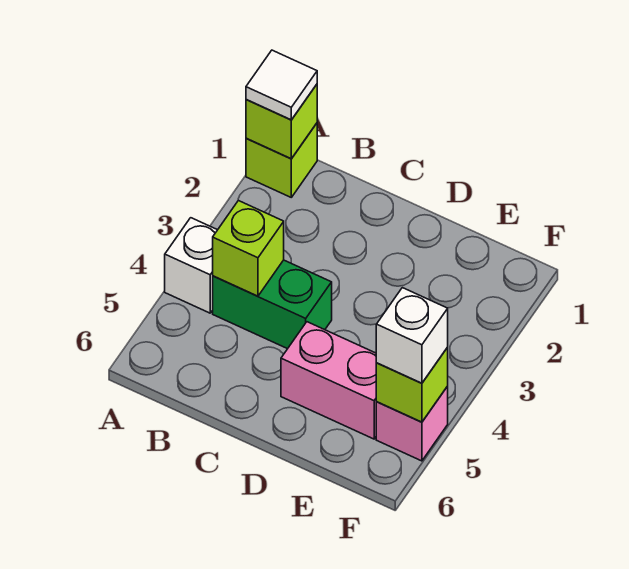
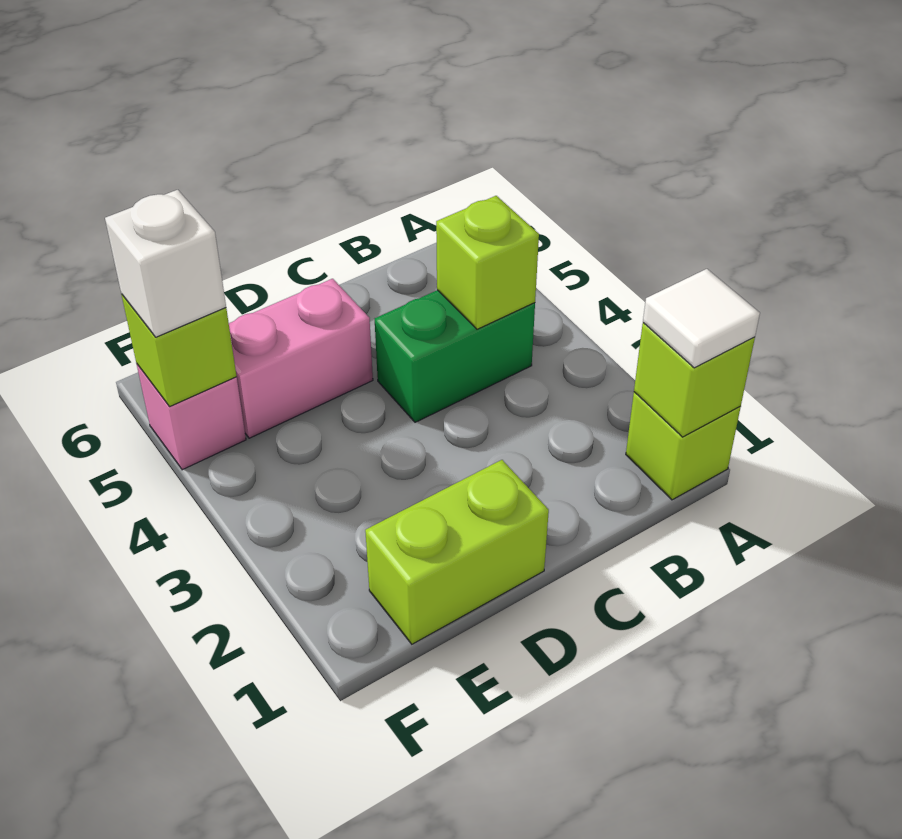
white 1x1 brick [165,218,217,313] -> none
none -> lime 1x2 brick [365,460,549,644]

